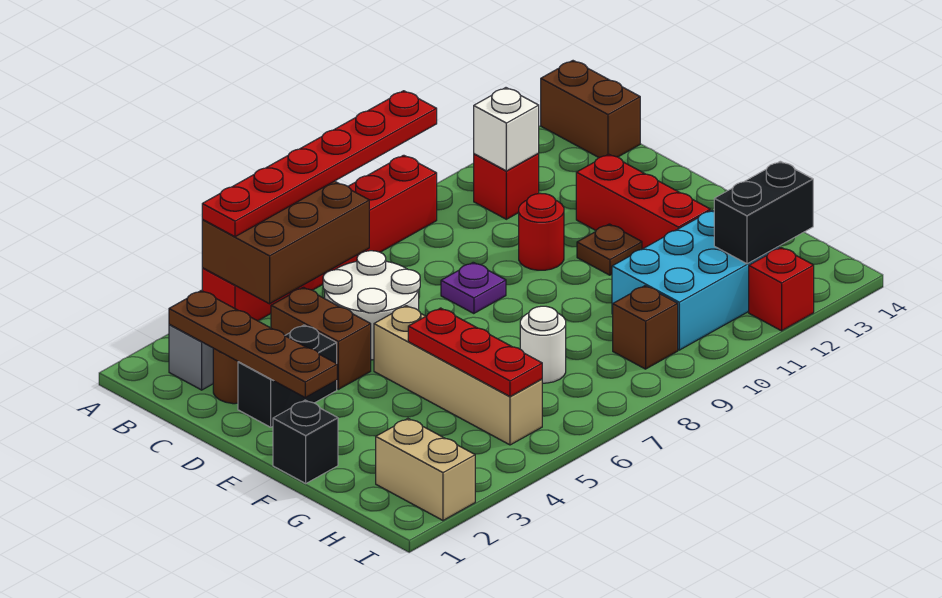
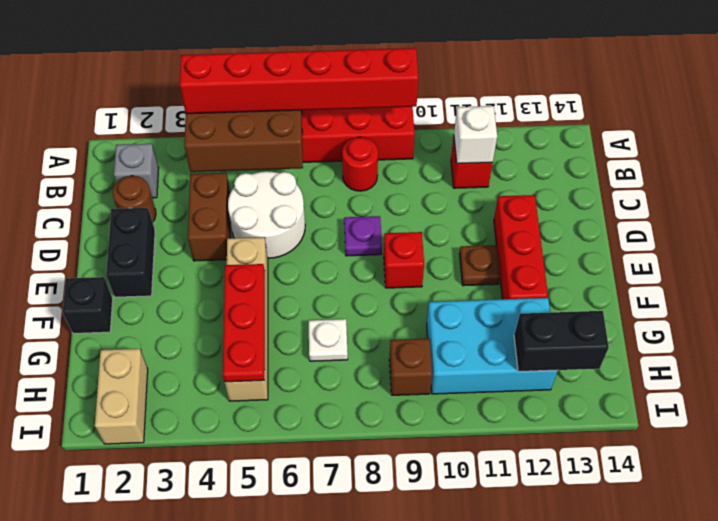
red 1x6 plate [202,91,437,237] -> red 1x6 brick [180,48,419,114]
brown 1x2 brick [541,61,640,158] -> none
brown 1x4 plate [169,291,337,397] -> none
black 1x2 brick [238,325,337,427] -> black 1x2 brick turned to [106,208,155,297]
red 1x1 round brick [519,193,564,270] -> red 1x1 round brick moved to [342,137,378,191]
white 1x1 round brick [520,306,566,383] -> white 1x1 plate [308,319,348,361]
red 1x1 brick [749,248,814,331] -> red 1x1 brick moved to [384,232,424,288]

